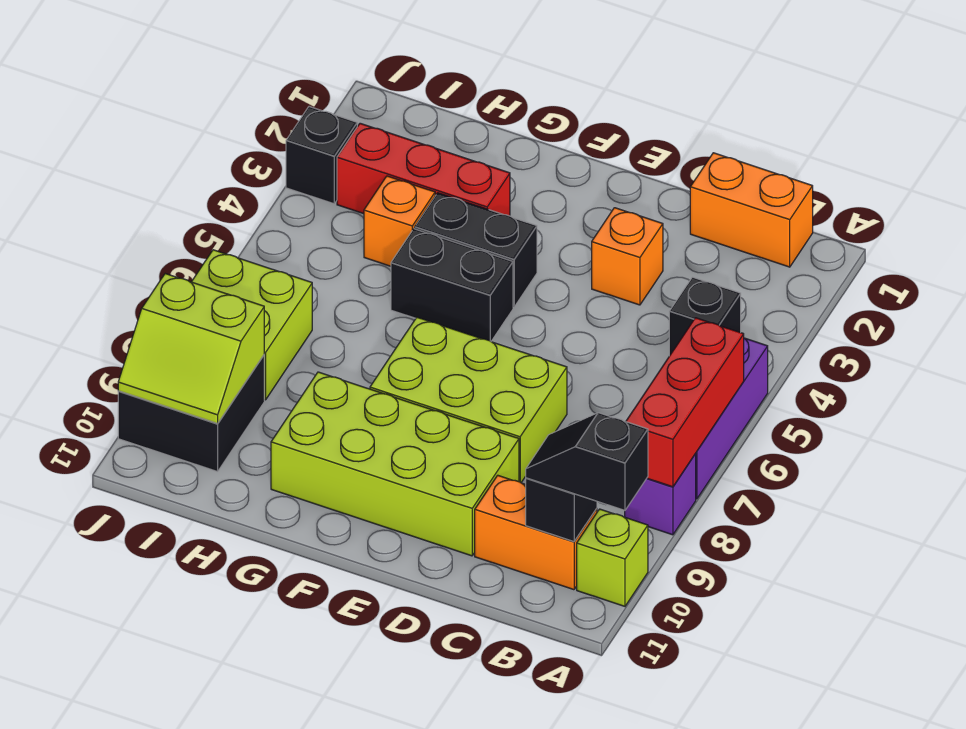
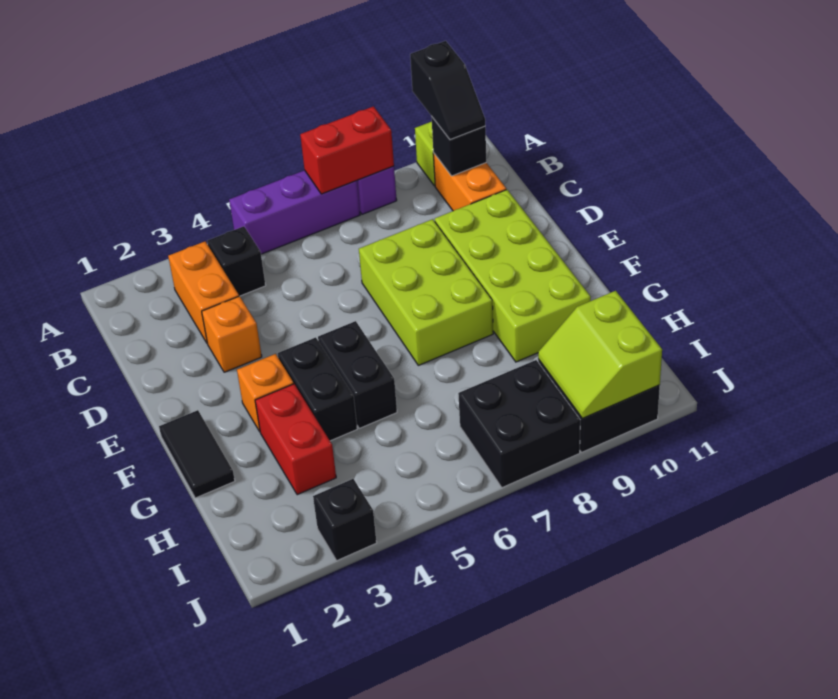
red 1x3 brick [626,318,744,487] -> red 1x2 brick [300,106,394,194]
orange 1x2 brick [690,153,813,267] -> orange 1x2 brick moved to [168,242,239,344]
none -> black 1x2 tile [159,410,235,498]
red 1x3 brick [337,123,510,216] -> red 1x2 brick [255,384,336,495]
orange 1x1 brick [364,176,435,266] -> orange 1x1 brick moved to [237,354,294,431]
lime 2x2 brick [192,250,312,400] -> black 2x2 brick [458,360,580,488]
lime 2x2 slope [118,274,264,424] -> lime 2x2 slope turned to [538,291,662,419]

